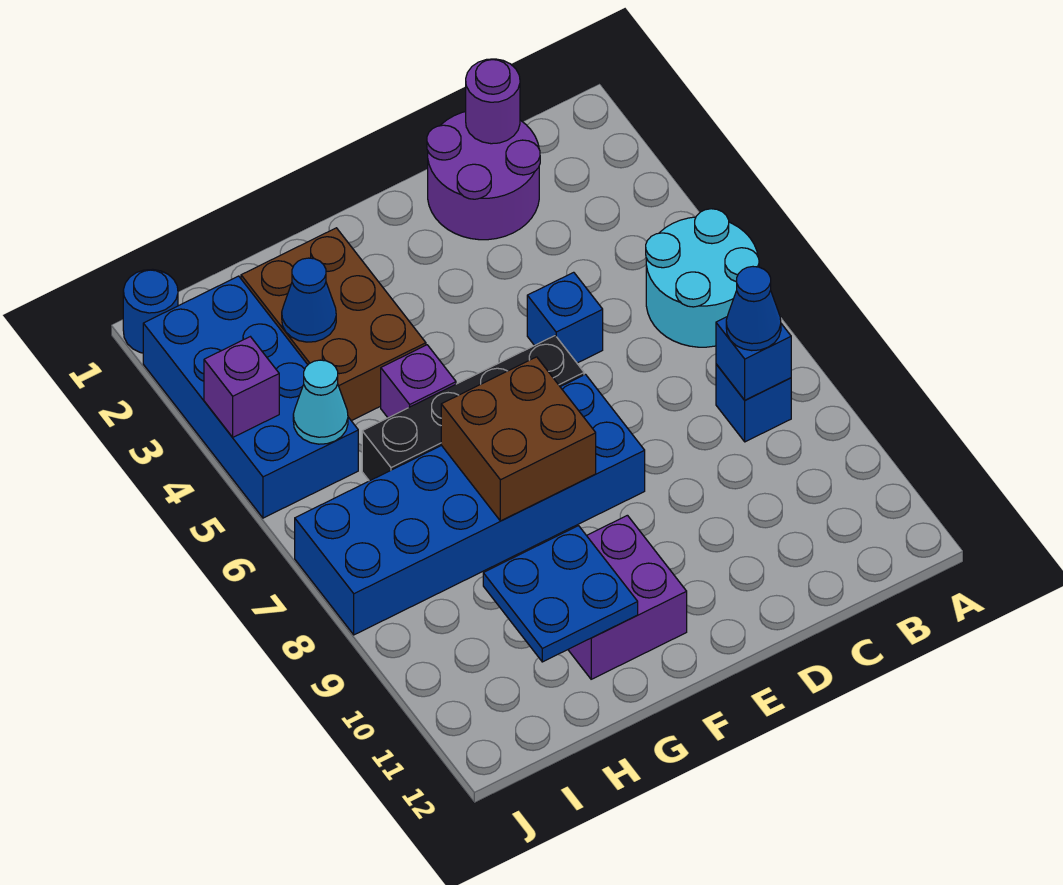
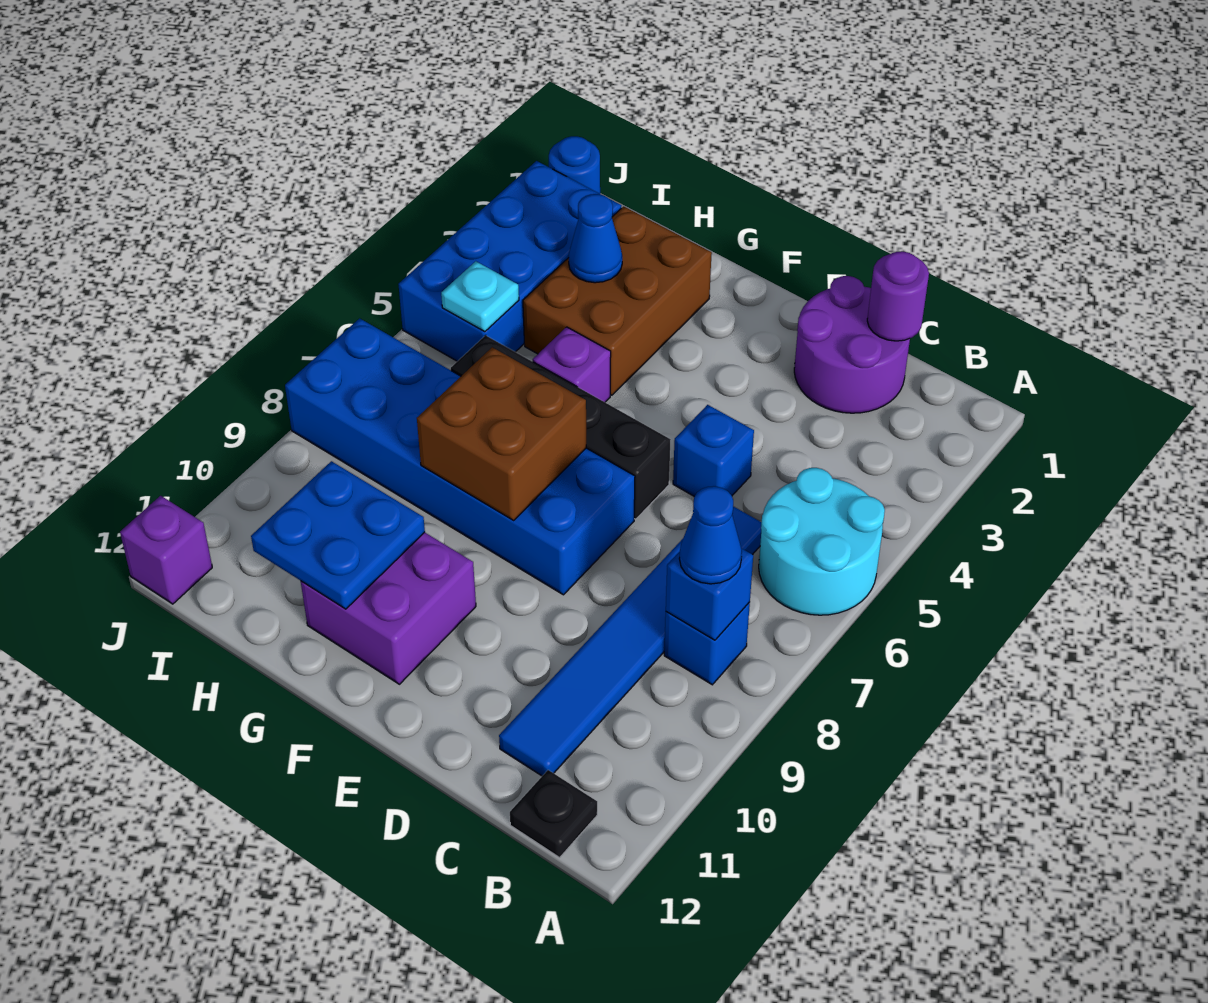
none -> black 1x1 plate [510,770,597,858]
none -> blue 1x6 tile [499,506,761,776]
cyan 1x1 cone [293,360,348,444] -> cyan 1x1 plate [441,261,519,332]
purple 1x1 brick [204,337,279,437] -> purple 1x1 brick moved to [120,496,212,604]

